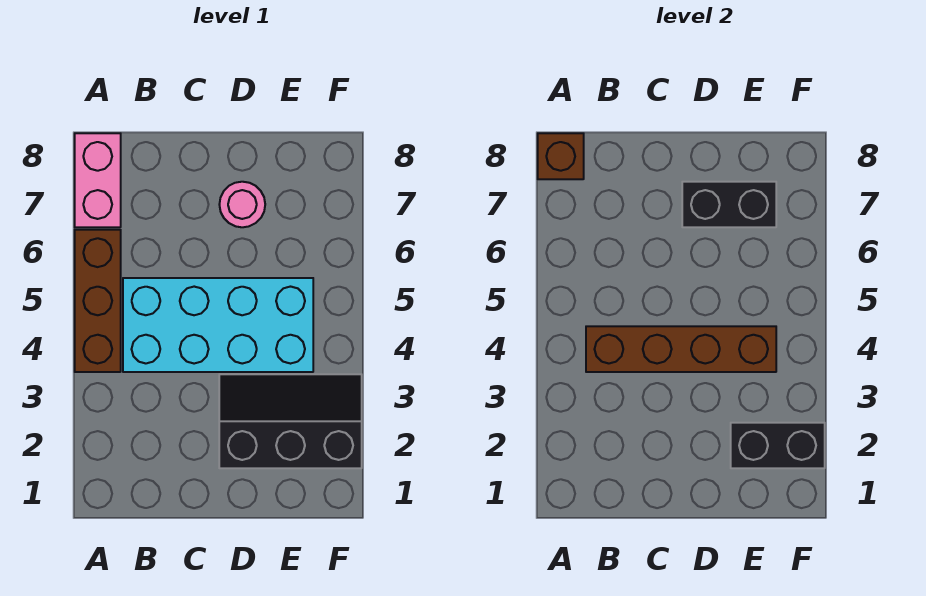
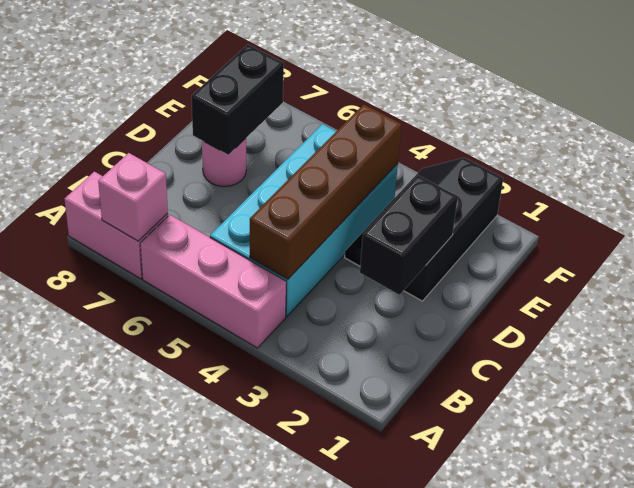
brown 1x3 brick [75,230,121,372] -> pink 1x3 brick [140,215,286,348]
none -> pink 1x1 brick [98,153,168,241]
brown 1x1 brick [538,133,584,179] -> none
black 1x2 brick [731,423,825,468] -> black 1x2 brick moved to [360,175,458,295]

